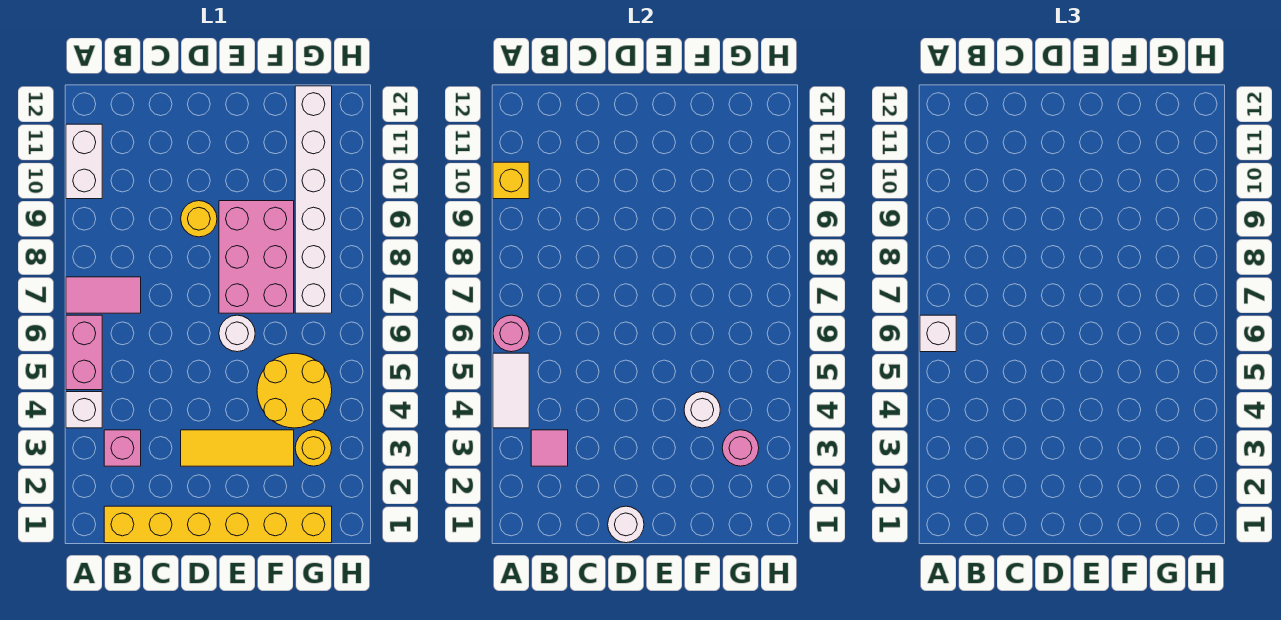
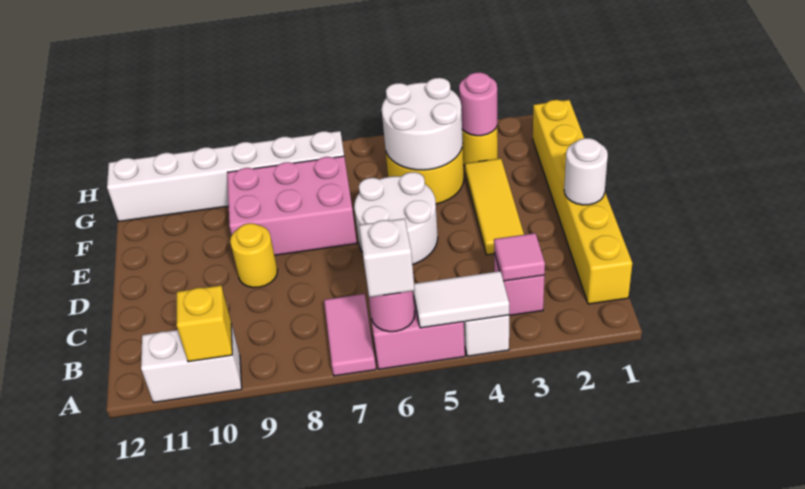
white 1x1 round brick [219,315,255,352] -> white 2x2 round brick [354,172,438,265]
white 1x1 round brick [684,392,720,428] -> white 2x2 round brick [382,78,463,170]

